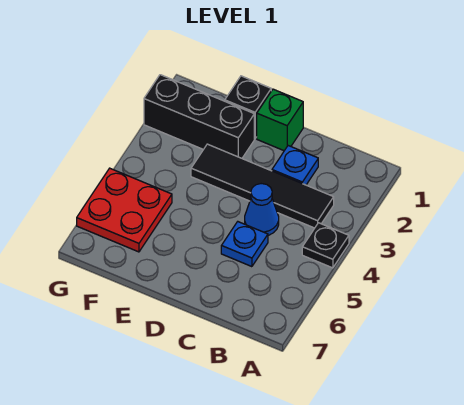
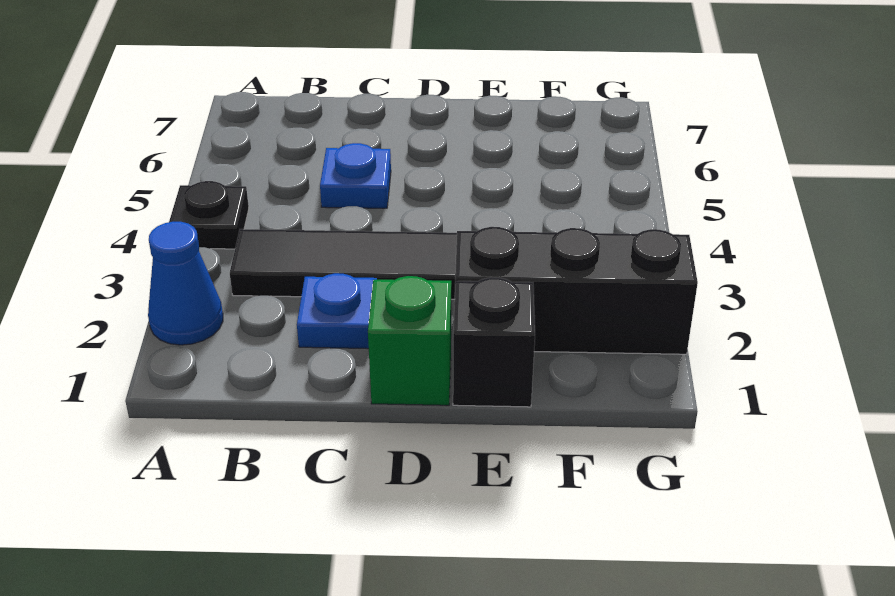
blue 1x1 cone [245,184,279,235] -> blue 1x1 cone moved to [148,222,223,345]
red 2x2 plate [77,168,172,252] -> none

